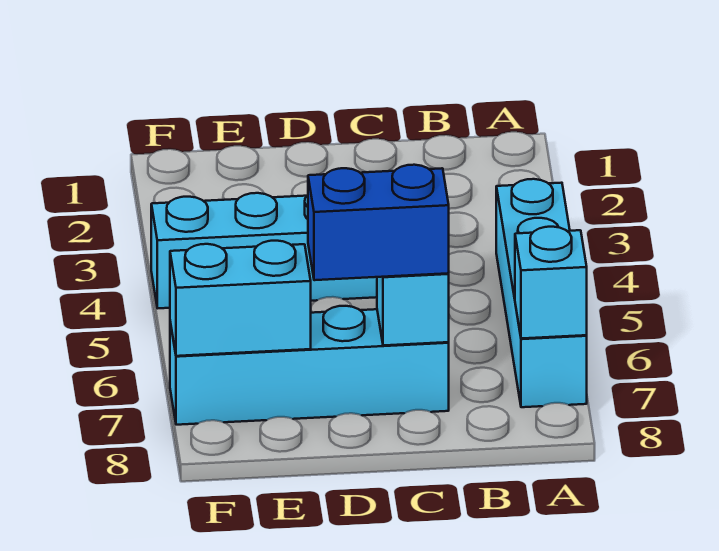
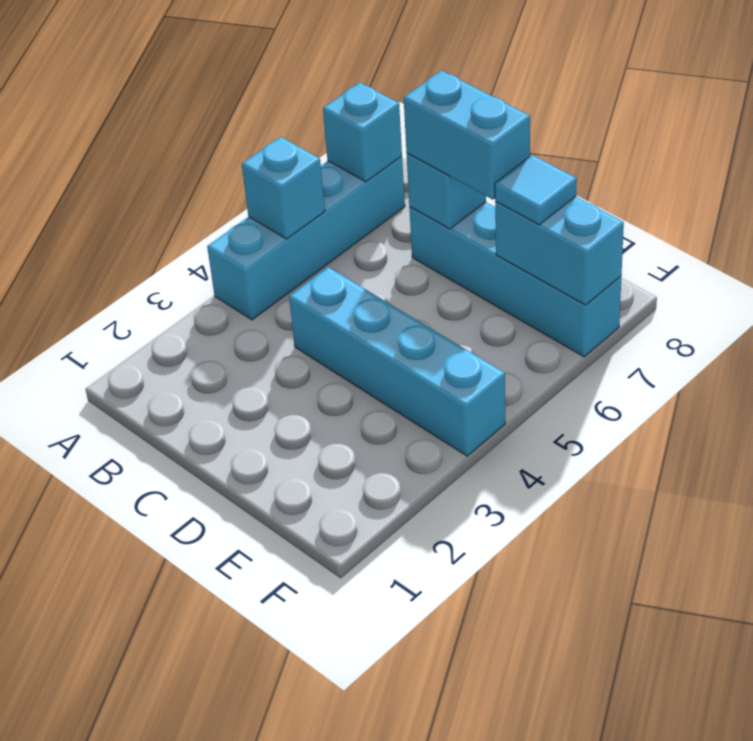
none -> cyan 1x1 brick [242,137,325,239]
blue 1x2 brick [308,165,449,280] -> cyan 1x2 brick [404,71,530,200]
none -> cyan 1x1 tile [495,155,577,225]

